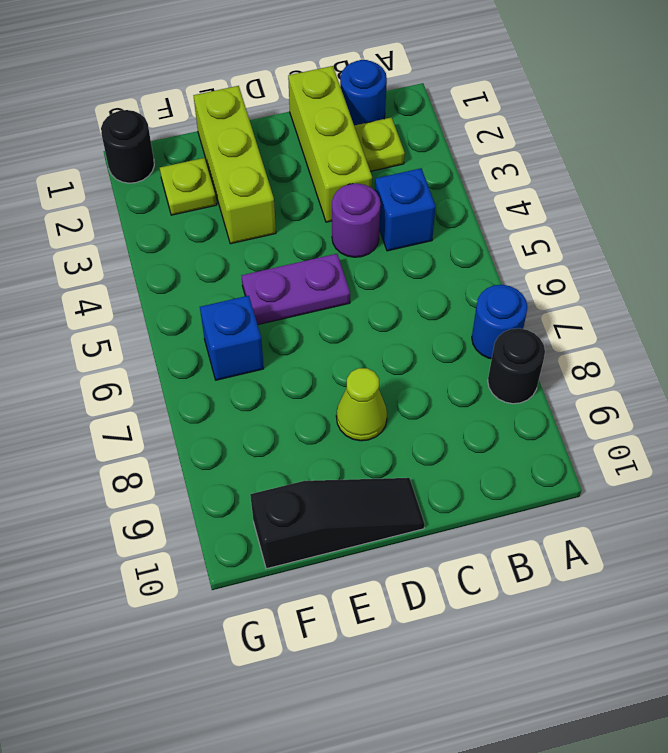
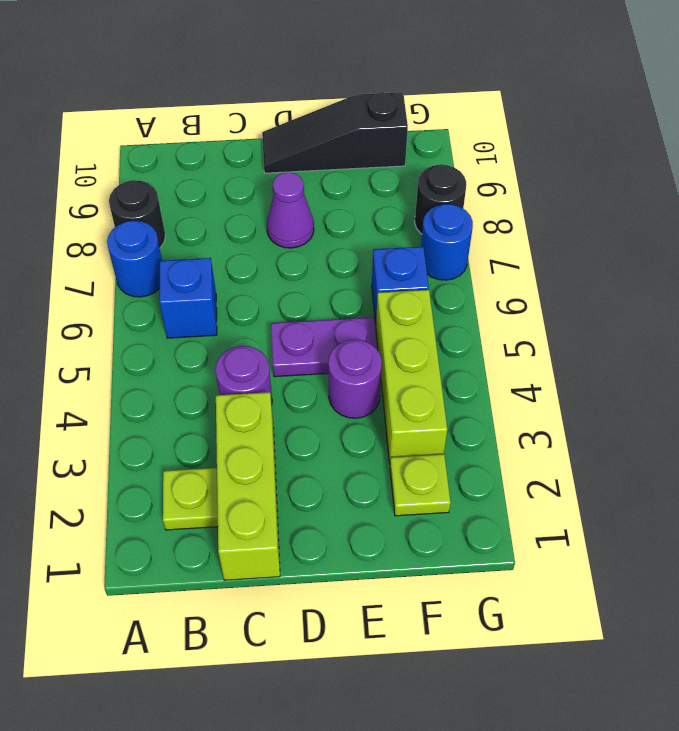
blue 1x1 round brick [340,60,387,125] -> blue 1x1 round brick moved to [421,204,473,280]
blue 1x1 brick [375,168,436,251] -> blue 1x1 brick moved to [159,258,217,338]
lime 1x1 cone [336,368,387,441] -> purple 1x1 cone [267,172,314,248]
lime 1x3 brick [193,86,276,244] -> lime 1x3 brick moved to [376,290,447,463]
none -> purple 1x1 round brick [328,340,382,418]
black 1x1 round brick [101,110,154,183] -> black 1x1 round brick moved to [415,164,466,234]

